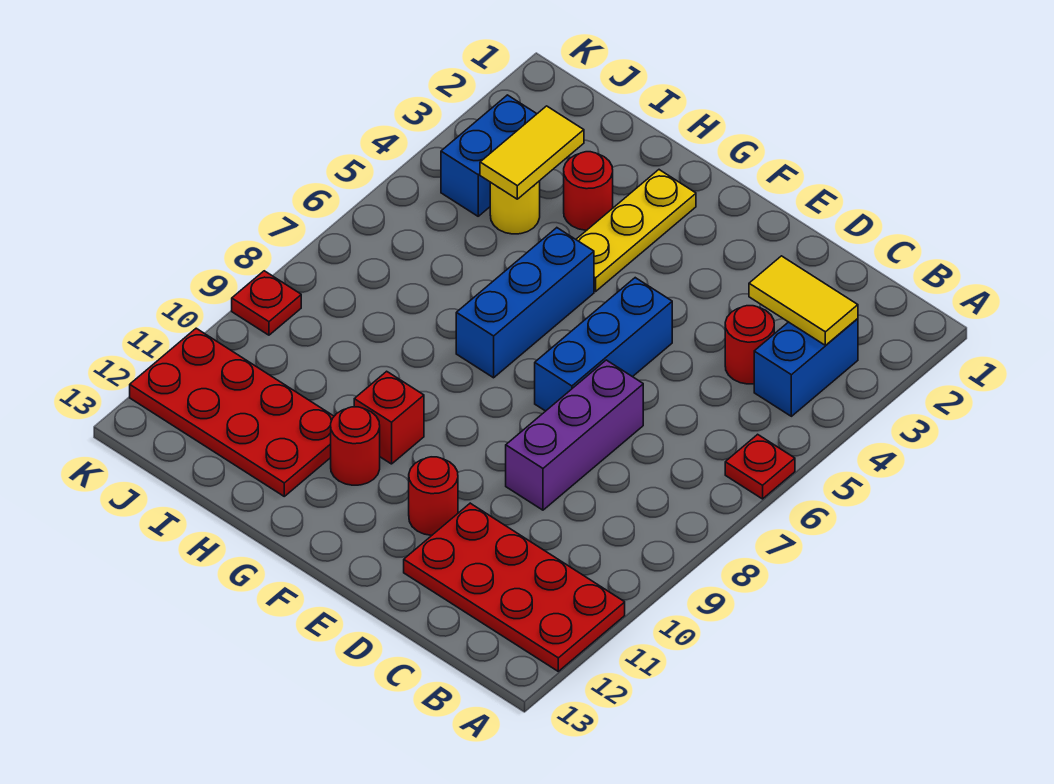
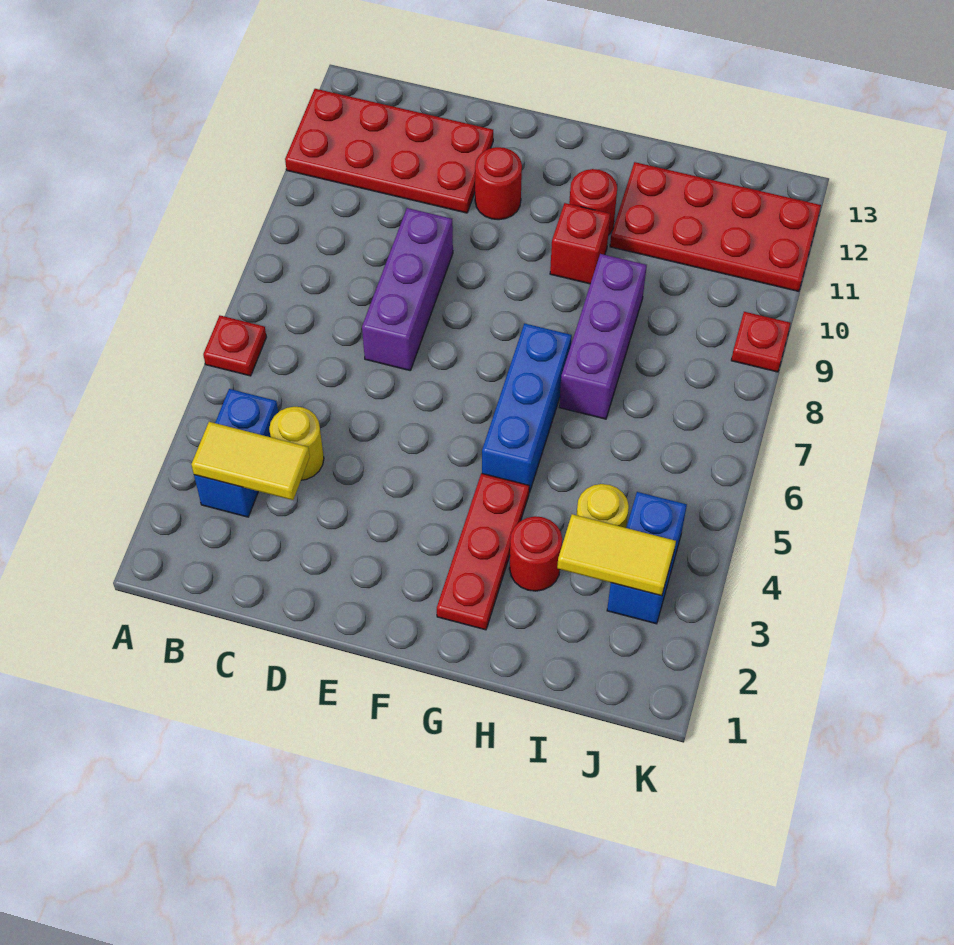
red 1x1 round brick [725,306,774,384] -> yellow 1x1 round brick [269,407,324,480]
blue 1x3 brick [535,278,672,411] -> none
yellow 1x3 plate [576,170,696,291] -> red 1x3 plate [437,473,529,630]
none -> purple 1x3 brick [559,254,647,419]
yellow 1x2 tile [480,106,584,199] -> yellow 1x2 tile turned to [557,514,676,596]

